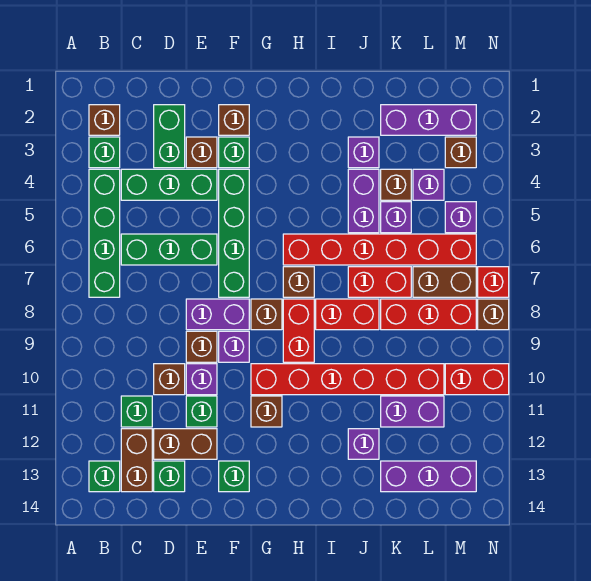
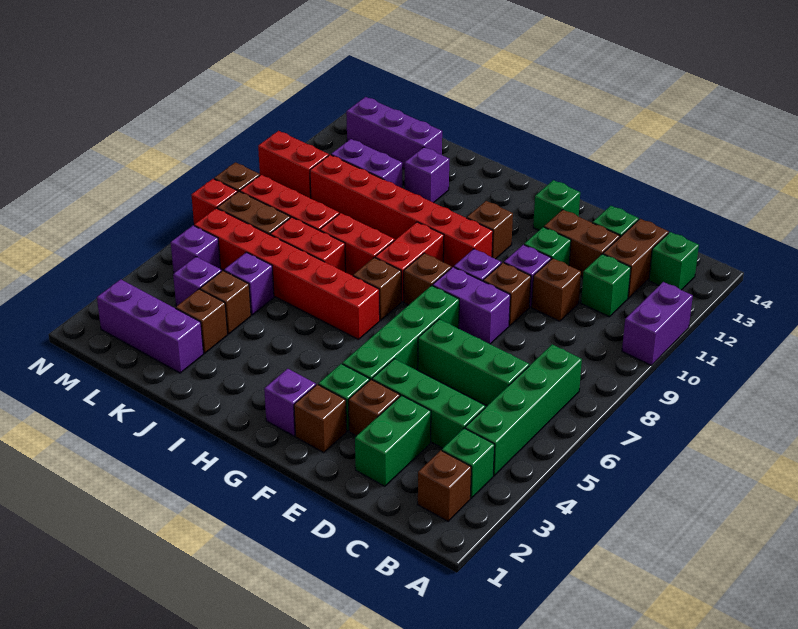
purple 1x1 brick [348,137,379,168] -> purple 1x1 brick moved to [264,369,316,436]
purple 1x2 brick [348,169,379,233] -> purple 1x2 brick moved to [622,282,693,365]
brown 1x1 brick [445,137,476,168] -> brown 1x1 brick moved to [176,289,228,353]

